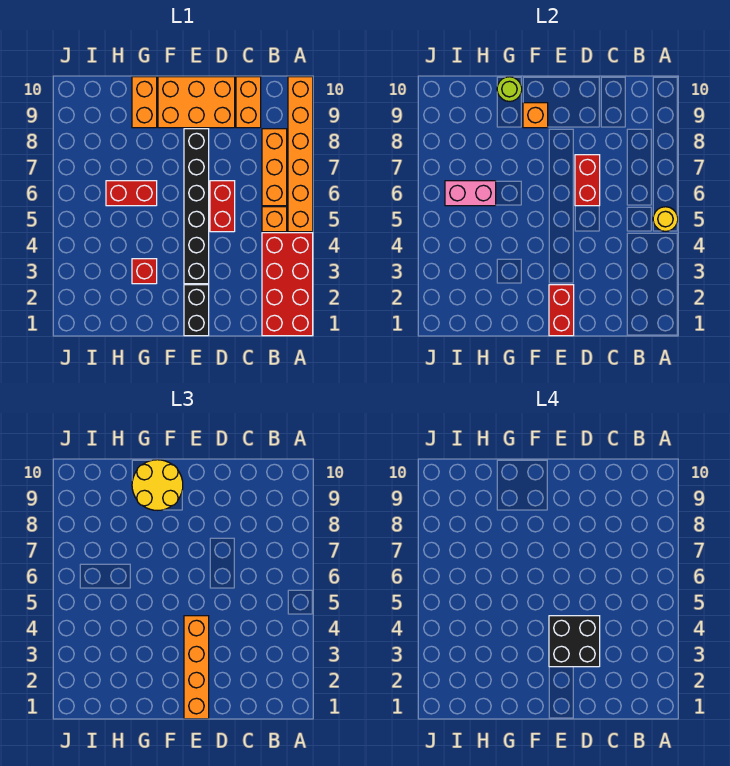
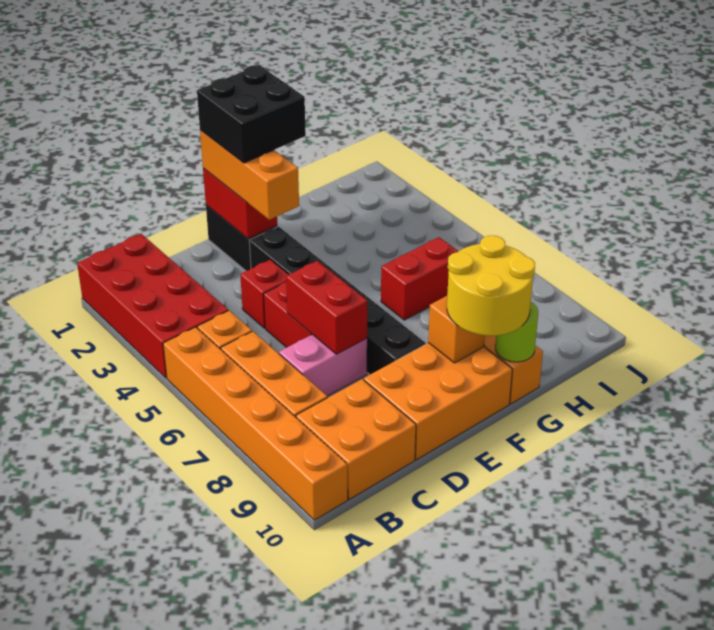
yellow 1x1 round brick [653,207,678,231] -> none
orange 1x2 brick [236,77,261,128] -> orange 2x2 brick [296,379,416,499]
black 2x2 brick [549,616,600,667] -> black 2x2 brick moved to [197,65,306,163]
orange 1x4 brick [184,616,209,719] -> orange 1x3 brick [200,130,299,220]
red 1x1 brick [132,259,157,284] -> red 1x1 brick moved to [240,260,289,328]
pink 1x2 brick [445,181,496,206] -> pink 1x2 brick moved to [279,334,367,396]

